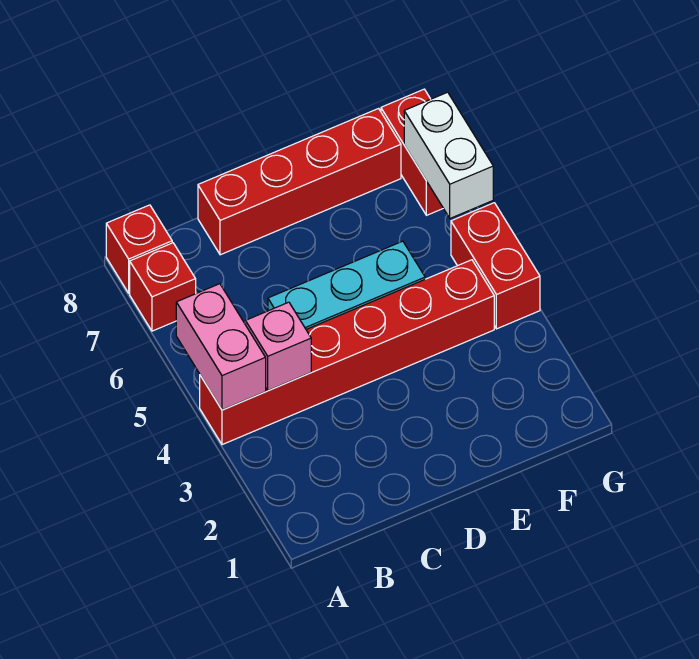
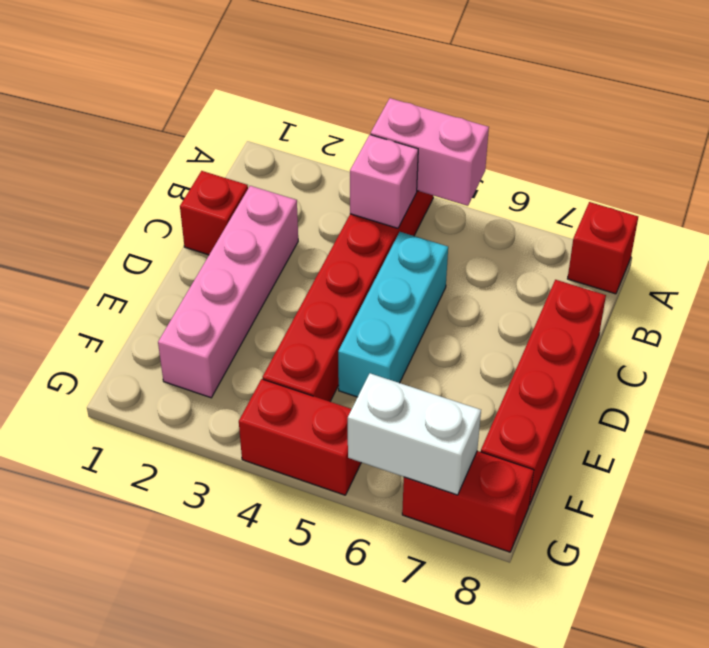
red 1x1 brick [130,243,196,331] -> red 1x1 brick moved to [180,171,248,255]
none -> pink 1x4 brick [158,186,298,398]

